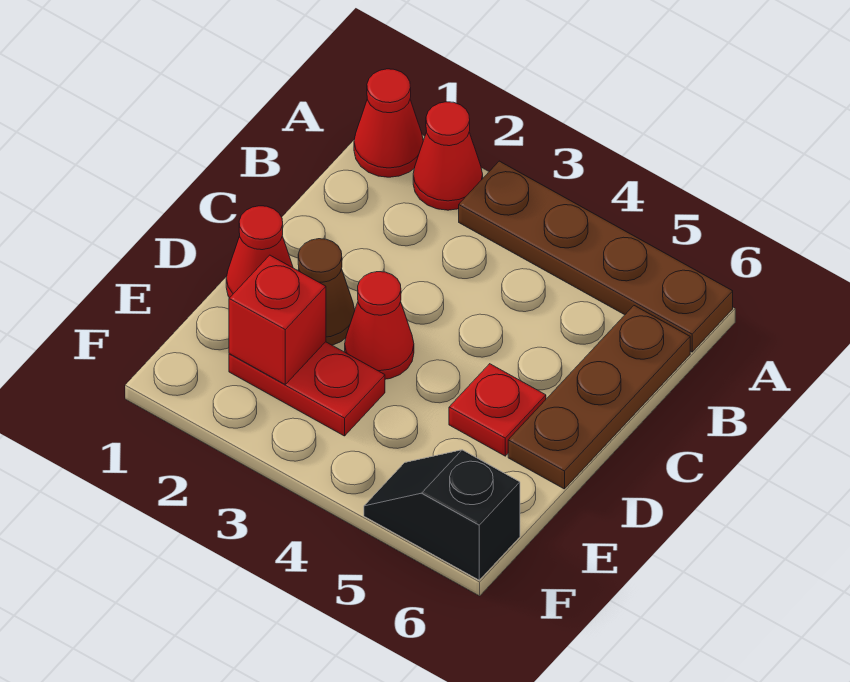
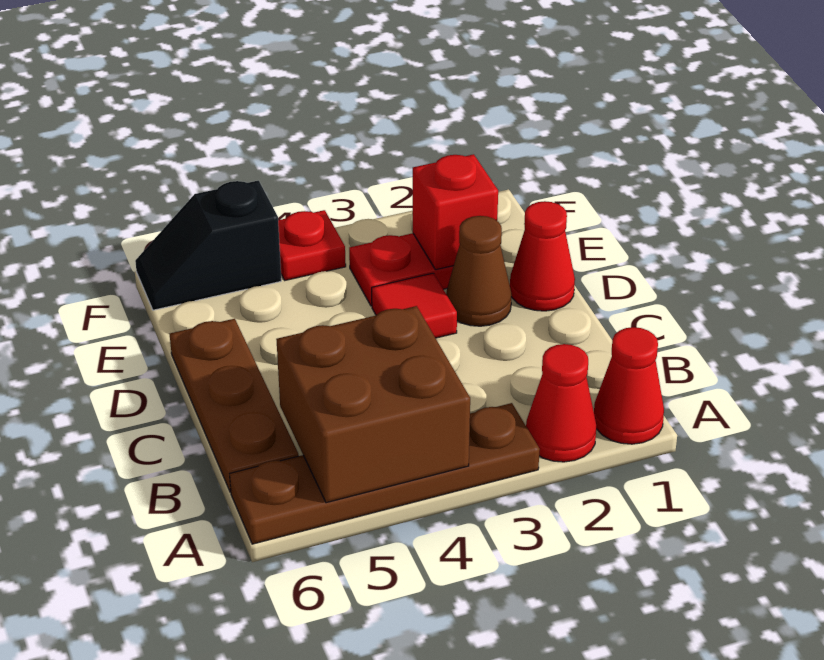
none -> brown 2x2 brick [276,306,470,503]
red 1x1 cone [345,272,414,379] -> red 1x1 tile [372,273,457,338]
red 1x1 plate [449,364,546,456] -> red 1x1 plate moved to [278,210,346,280]
black 1x2 slope [364,450,520,580] -> black 1x2 slope turned to [135,181,281,310]

